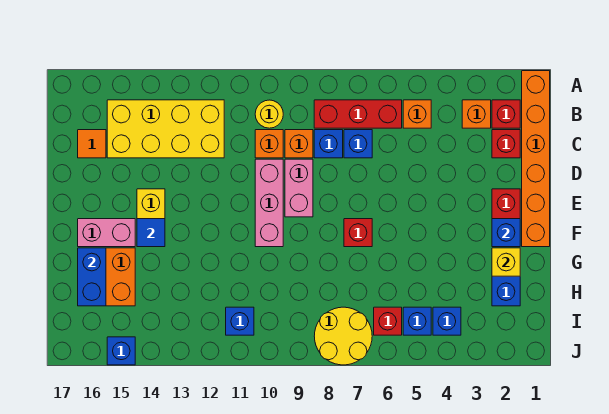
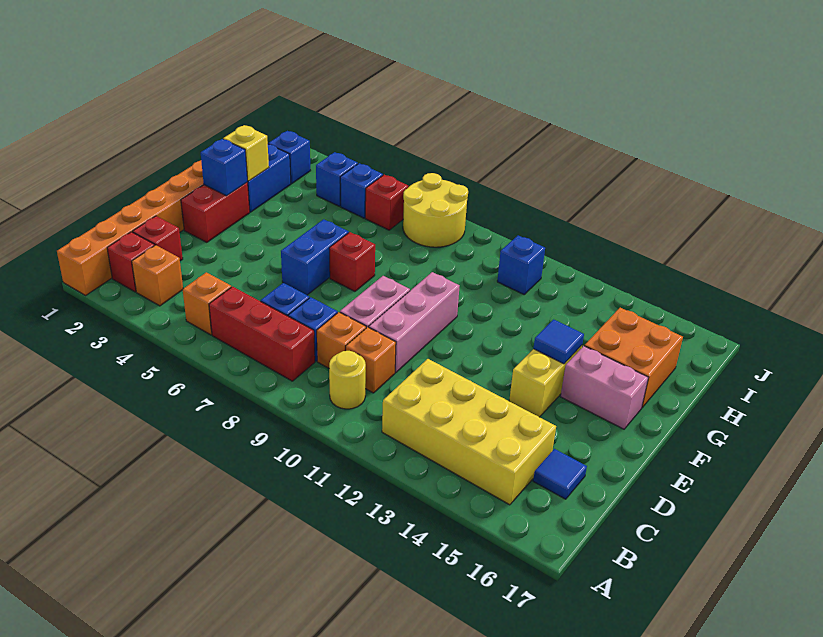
orange 1x1 tile [78,130,106,158] -> blue 1x1 tile [533,449,587,499]
blue 1x2 brick [78,248,106,306] -> blue 1x2 brick moved to [281,219,349,295]
blue 1x1 brick [107,337,135,365] -> blue 1x1 brick moved to [268,131,311,184]

